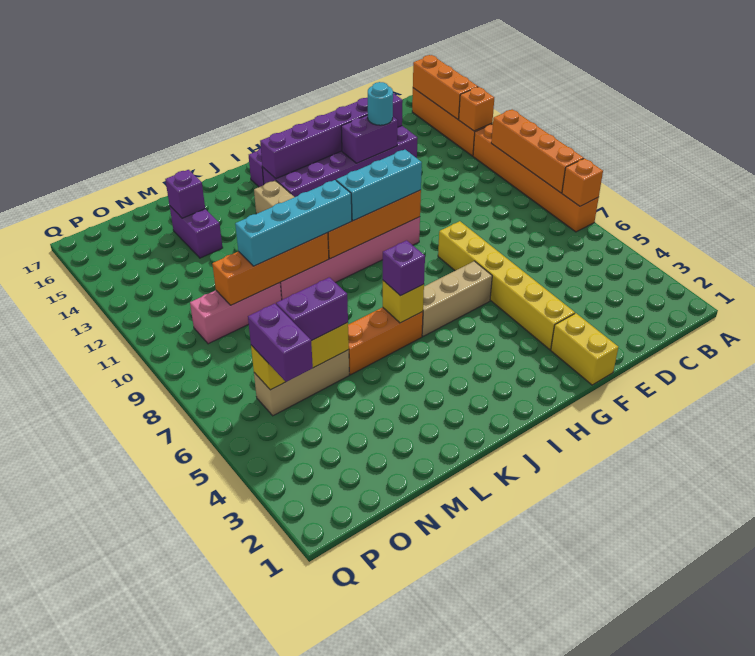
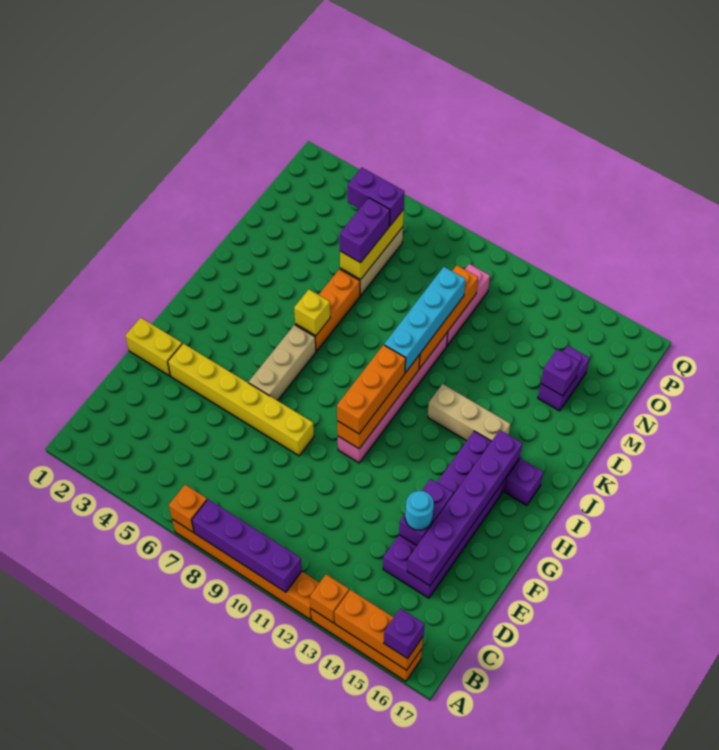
orange 1x4 brick [491,109,584,193] -> purple 1x4 brick [192,499,302,592]
cyan 1x3 brick [336,150,422,221] -> orange 1x3 brick [337,345,406,434]
purple 1x1 brick [383,240,425,296] -> purple 1x1 brick moved to [384,608,424,659]
purple 1x2 brick [170,206,223,258] -> purple 1x2 brick turned to [538,346,590,411]

